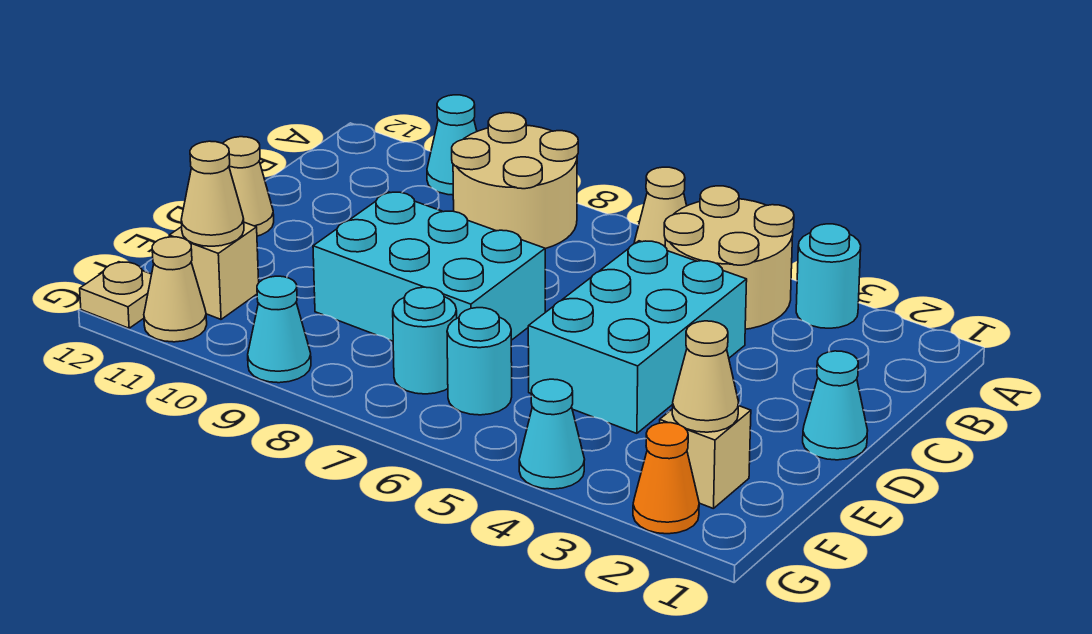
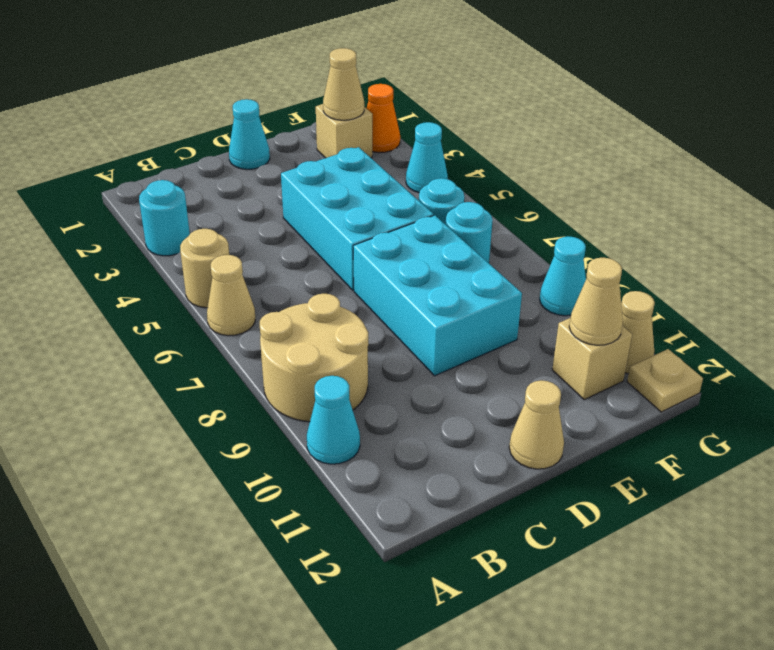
tan 2x2 round brick [664,186,794,329] -> tan 1x1 round brick [180,229,229,308]
cyan 2x3 brick [528,241,747,433] -> cyan 2x3 brick turned to [281,147,434,290]

